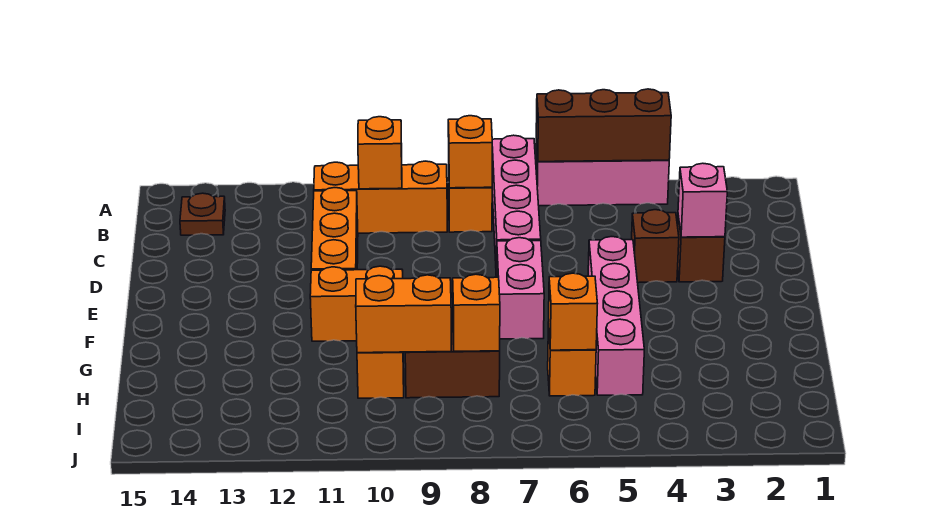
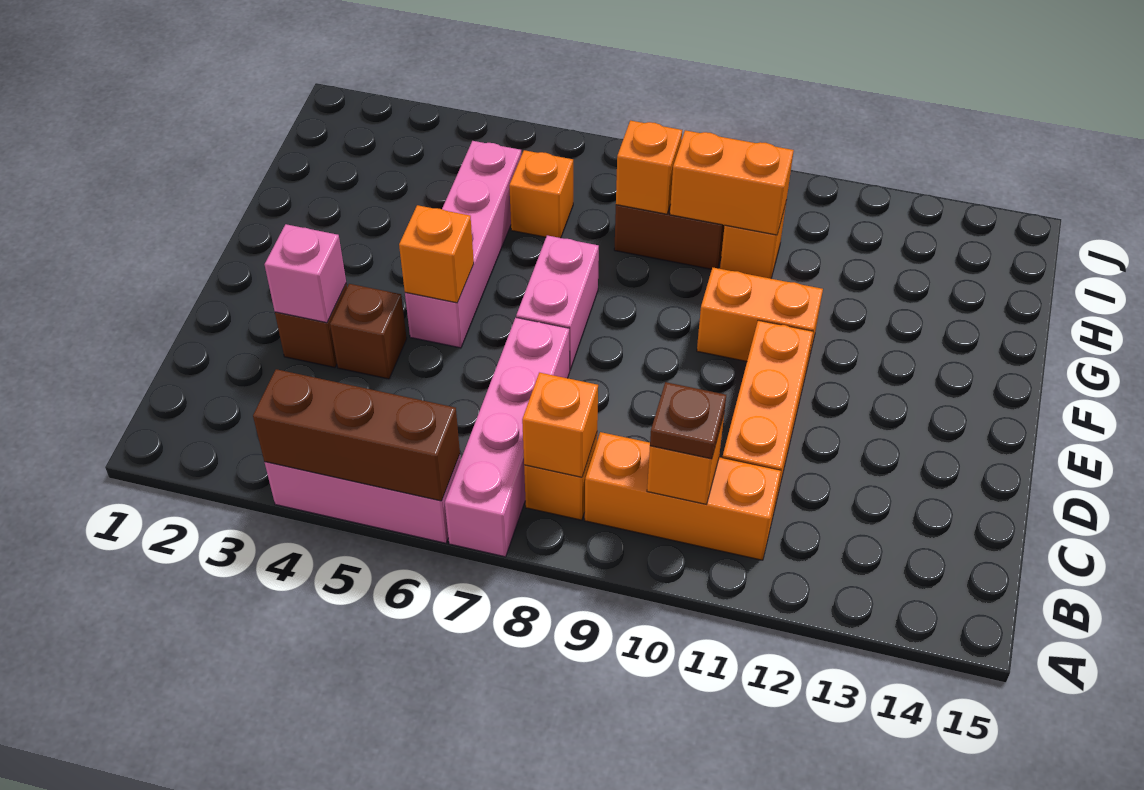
brown 1x1 plate [180,193,225,235] -> brown 1x1 plate moved to [650,382,726,459]
orange 1x1 brick [548,273,598,350] -> orange 1x1 brick moved to [399,205,474,303]

